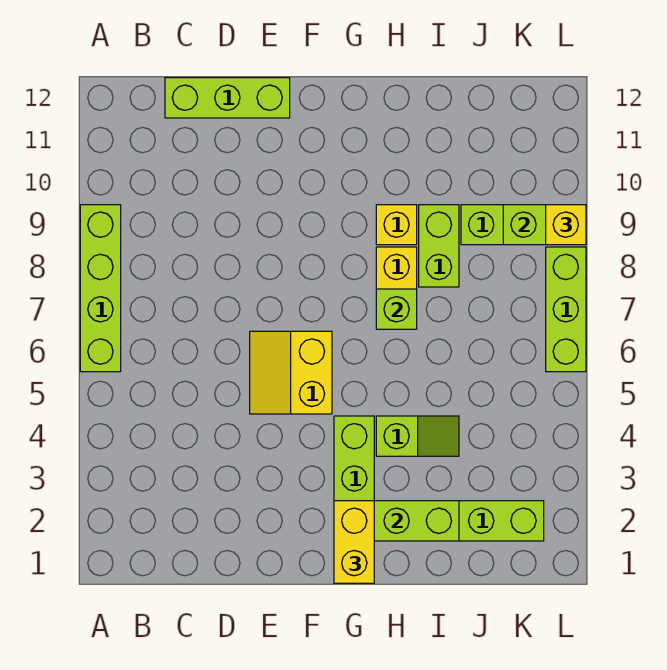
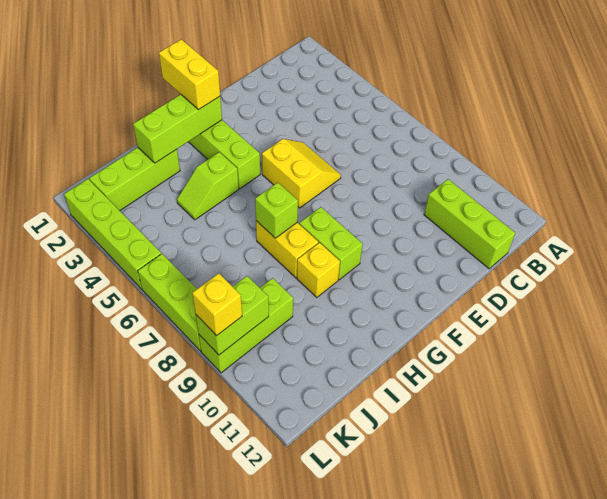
lime 1x4 brick [80,205,121,372] -> lime 1x4 brick moved to [64,179,161,289]
lime 1x3 brick [165,78,290,118] -> lime 1x3 brick turned to [424,179,515,269]
lime 1x2 brick [419,205,459,287] -> lime 1x2 brick moved to [299,207,363,280]

